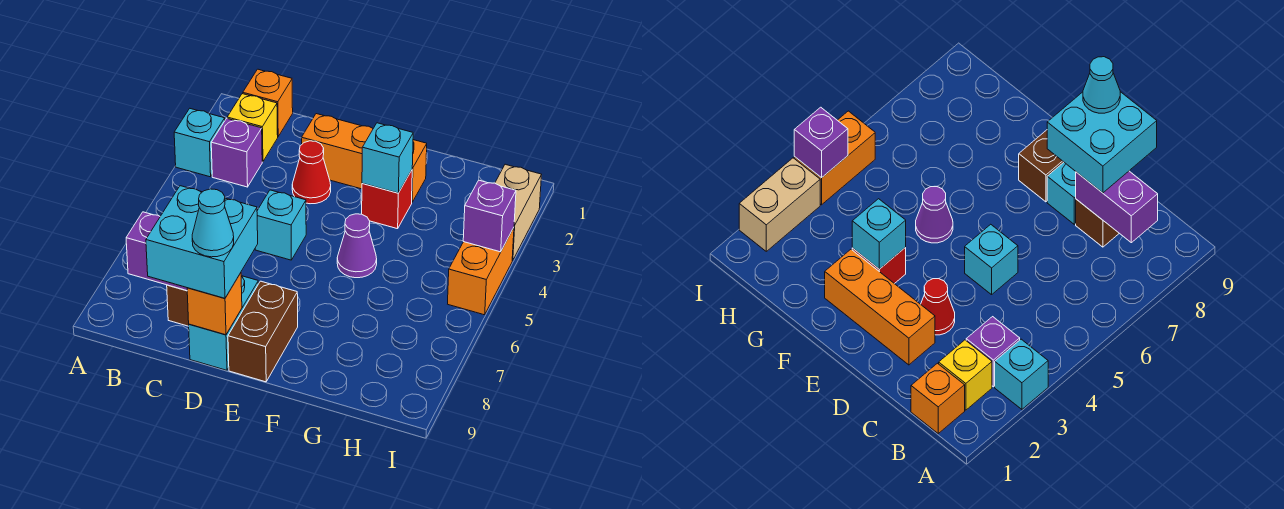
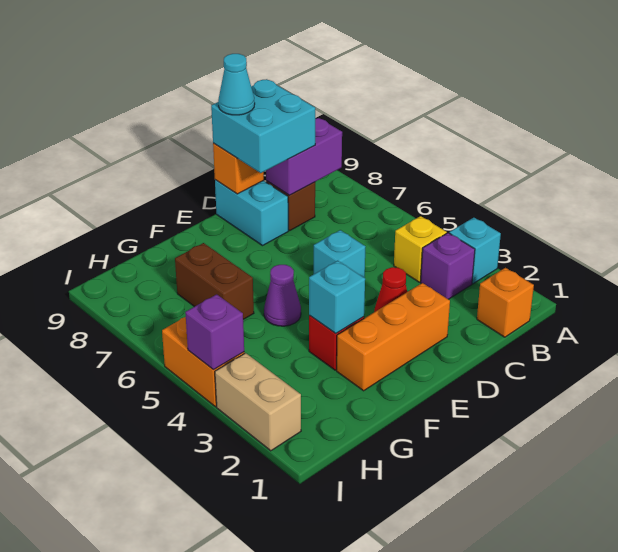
yellow 1x1 brick [227,94,278,162] -> yellow 1x1 brick moved to [394,216,447,282]
brown 1x2 brick [228,281,298,382] -> brown 1x2 brick moved to [175,243,254,319]

